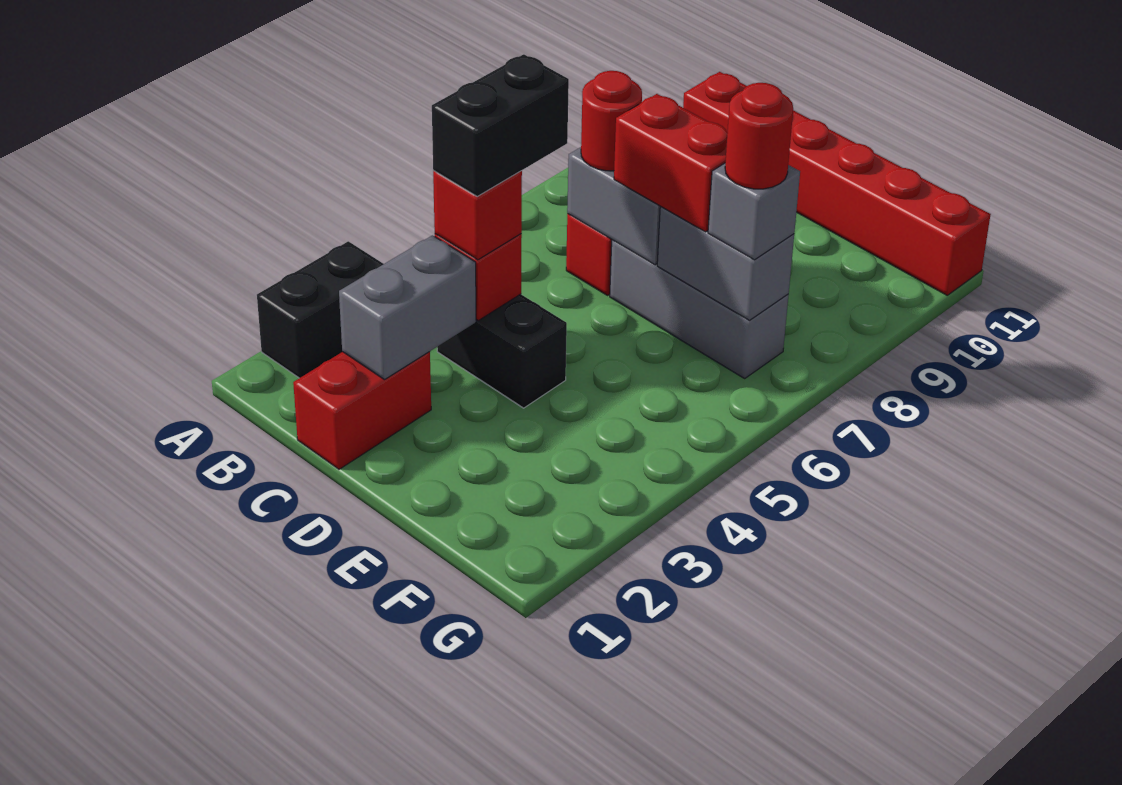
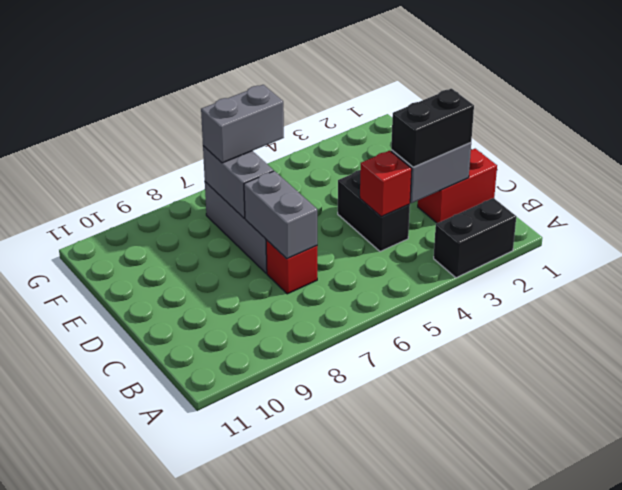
red 1x6 brick [683,72,991,295] -> none
red 1x1 brick [433,171,522,260] -> none
black 1x2 brick [432,54,569,196] -> black 1x2 brick moved to [391,89,474,167]
red 1x1 round brick [581,71,642,171] -> none
red 1x2 brick [614,94,728,232] -> none
grey 1x1 brick [708,163,800,260] -> grey 1x2 brick [201,85,284,163]
red 1x1 round brick [725,83,793,189] -> none

